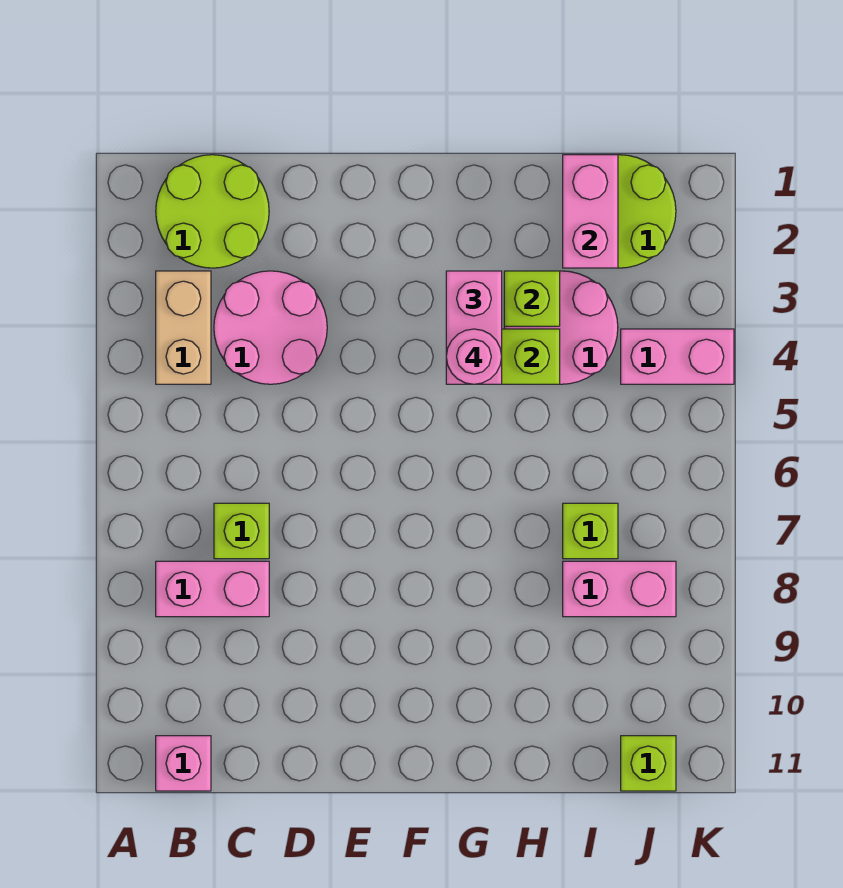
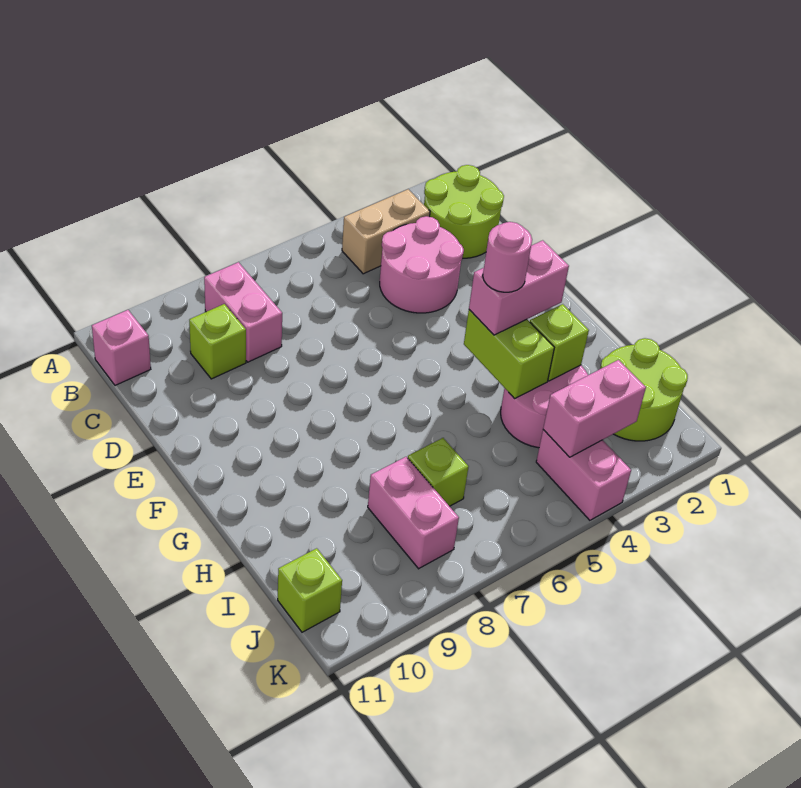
lime 1x1 brick [214,503,269,559] -> lime 1x1 brick moved to [189,304,246,379]
pink 1x2 brick [563,155,618,268] -> pink 1x2 brick moved to [543,360,646,457]

